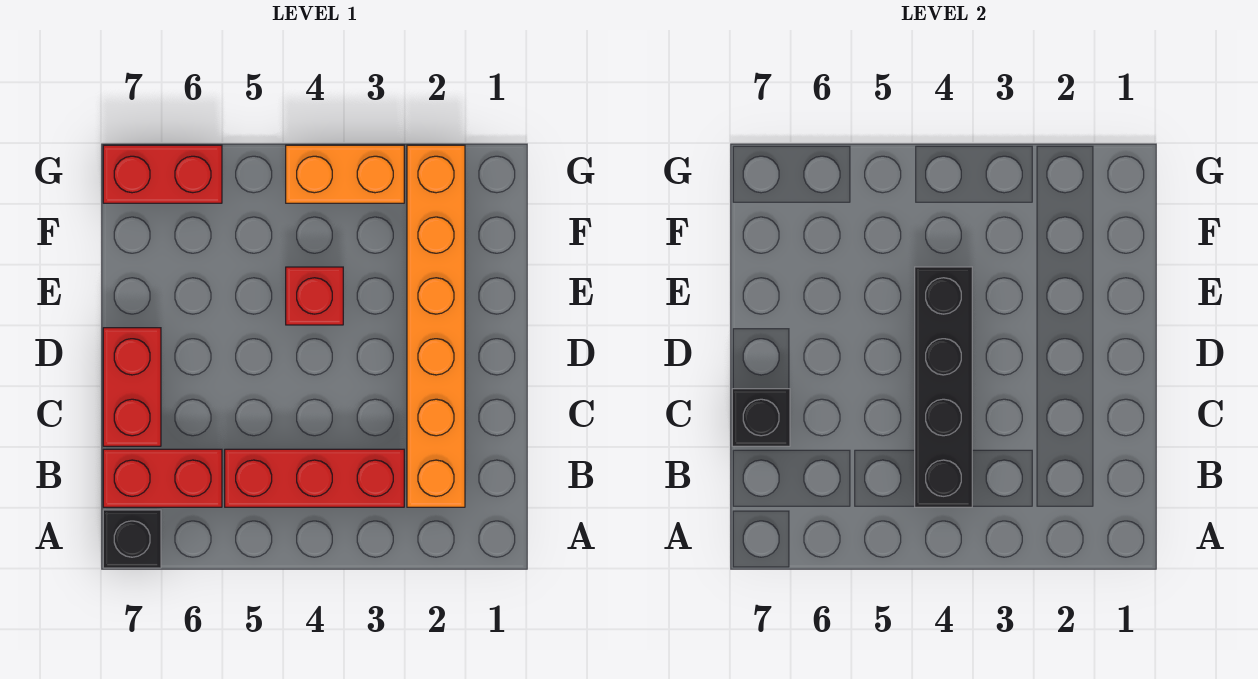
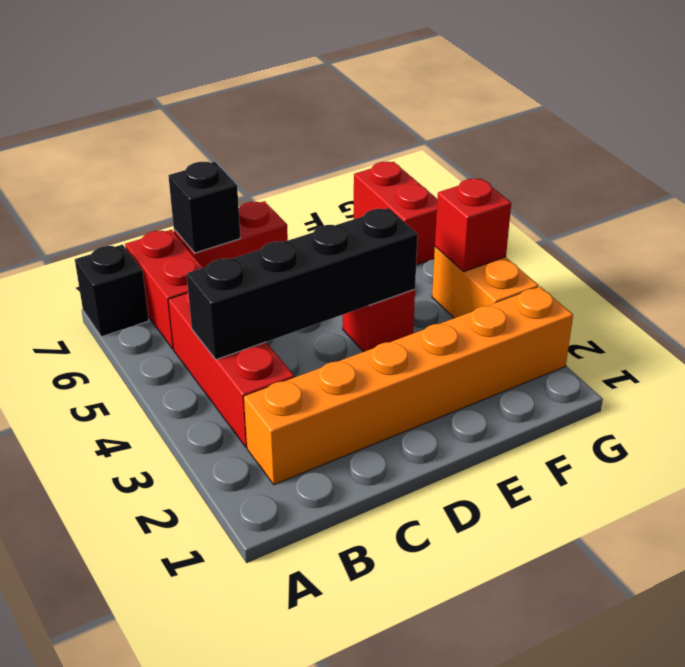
none -> red 1x1 brick [435,179,511,272]

